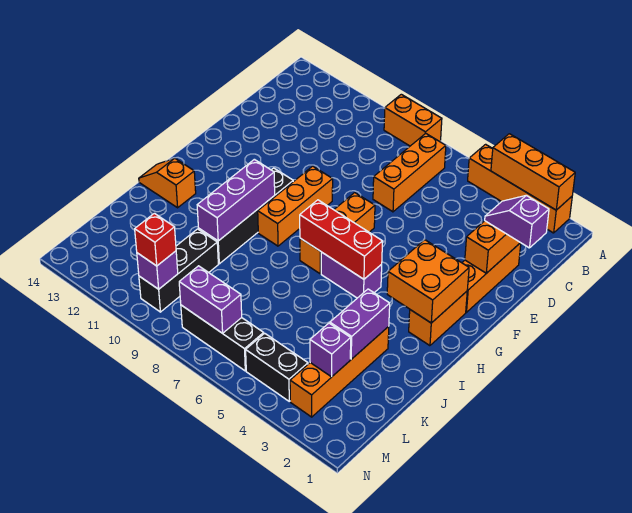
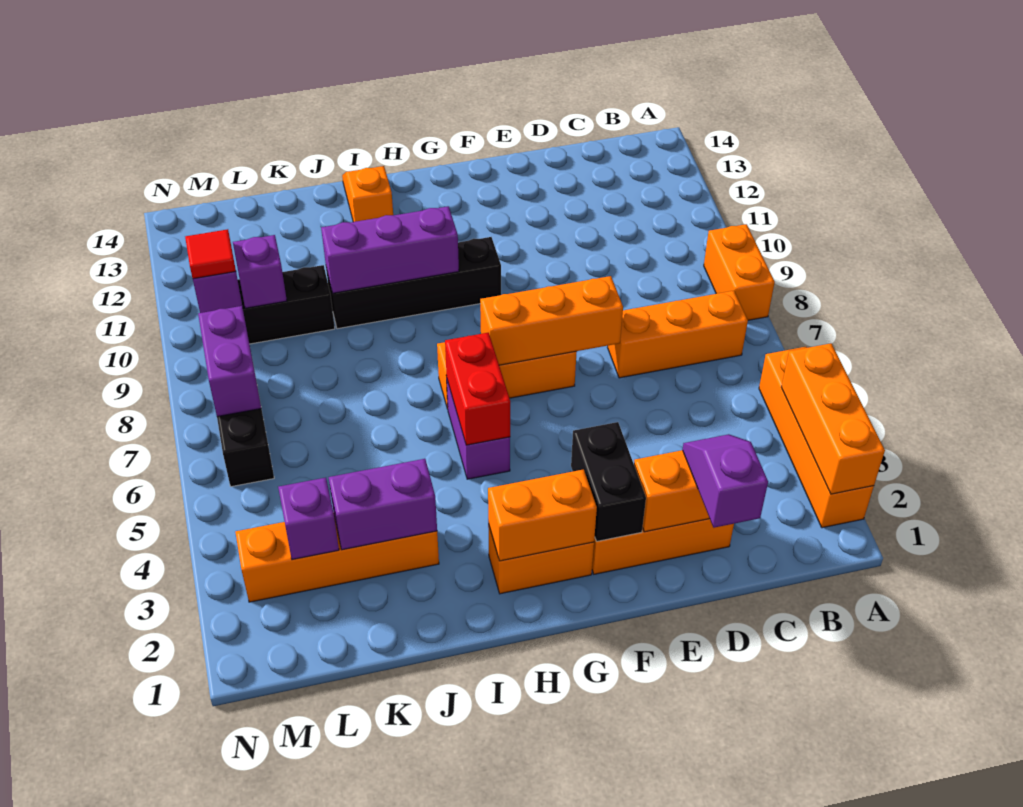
orange 1x3 brick [258,166,333,246] -> orange 1x3 brick moved to [480,276,623,365]
orange 2x2 brick [387,240,469,323] -> orange 1x2 brick [488,469,597,561]
red 1x3 brick [300,200,383,279] -> red 1x2 brick [445,333,510,445]
none -> purple 1x1 brick [233,235,287,308]
black 1x2 brick [246,333,308,401] -> black 1x2 brick moved to [571,422,646,542]
red 1x1 brick [135,213,176,266] -> red 1x1 tile [185,229,236,279]

